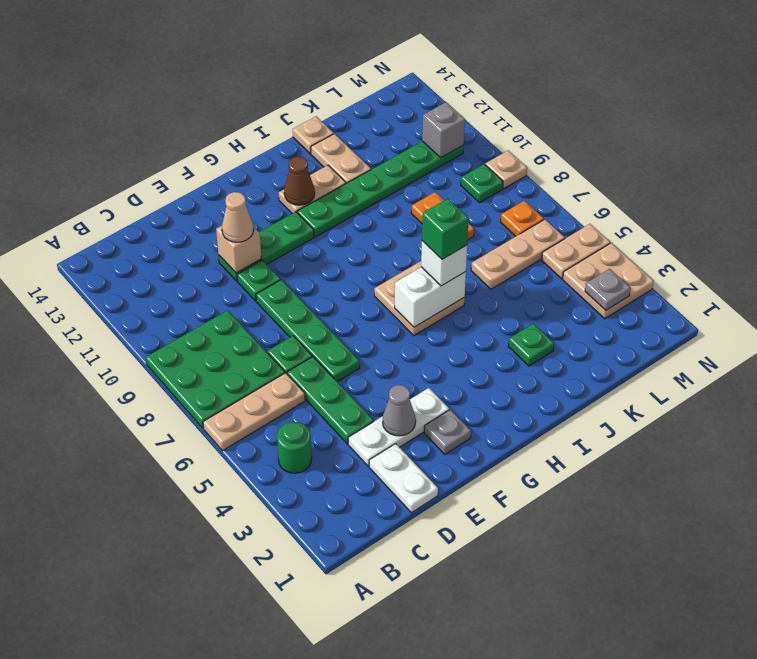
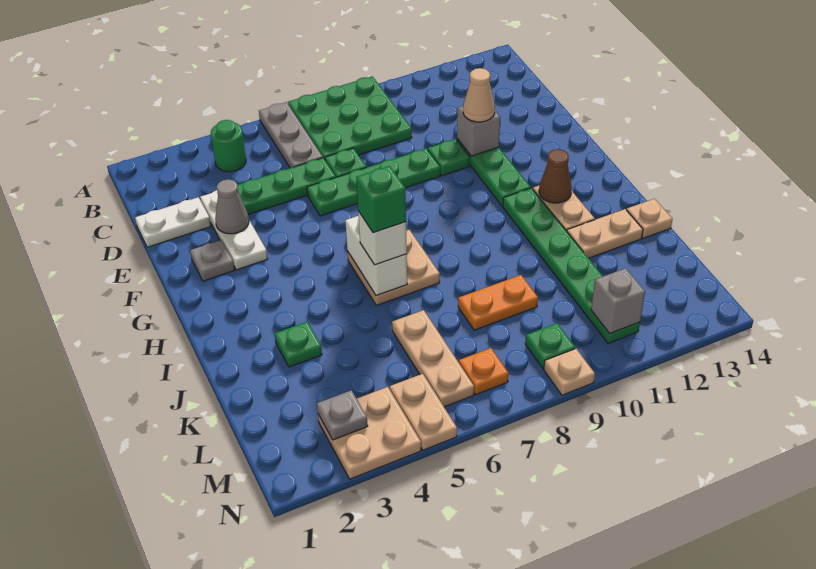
tan 1x3 plate [203,373,305,451] -> grey 1x3 plate [259,102,323,168]
tan 1x1 brick [216,226,261,273] -> grey 1x1 brick [457,106,500,156]

